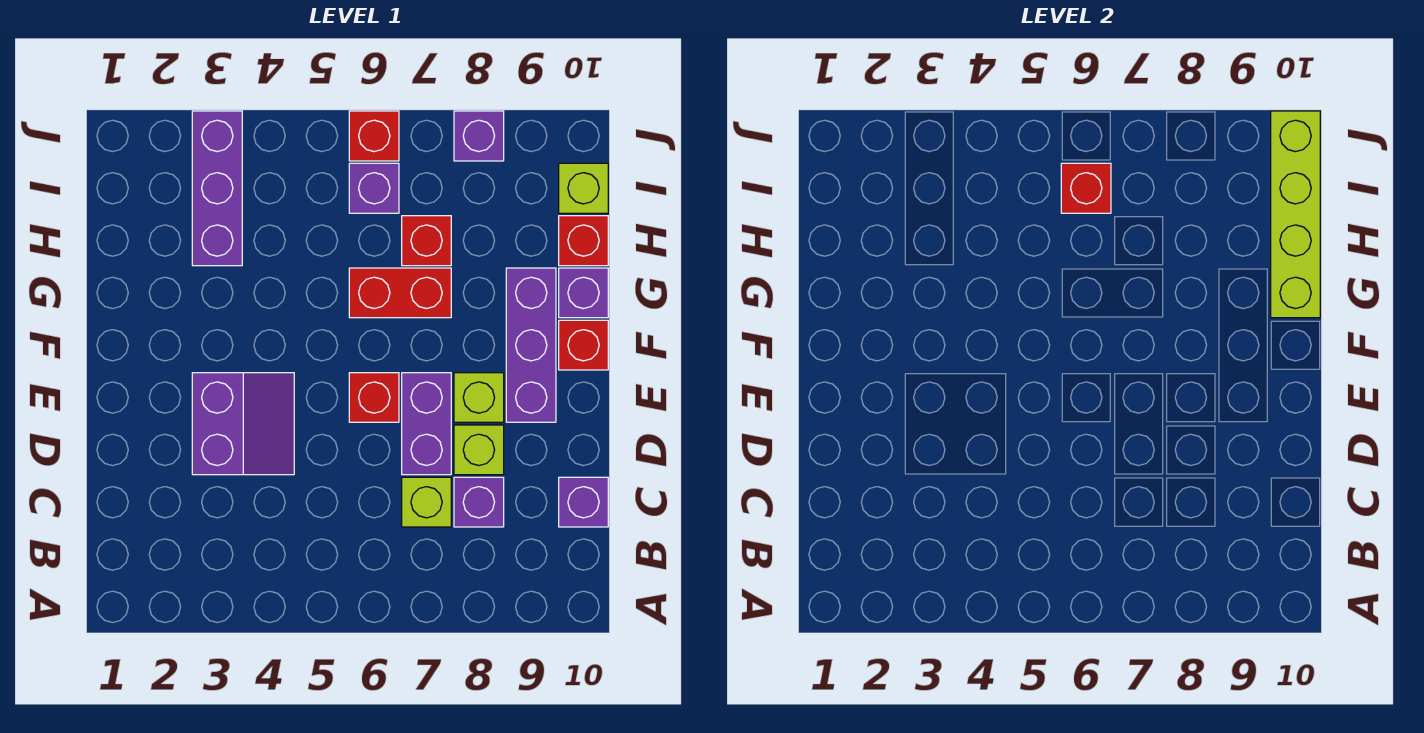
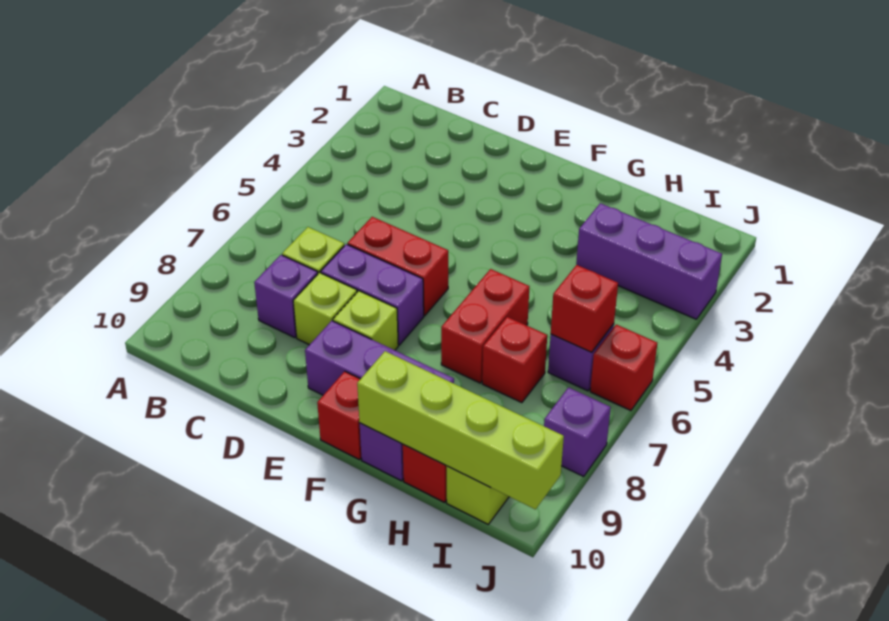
purple 1x1 brick [559,477,608,527] -> none
purple 2x2 slope [192,373,294,475] -> none
red 1x1 brick [349,373,399,422] -> red 1x2 brick [347,217,448,316]

